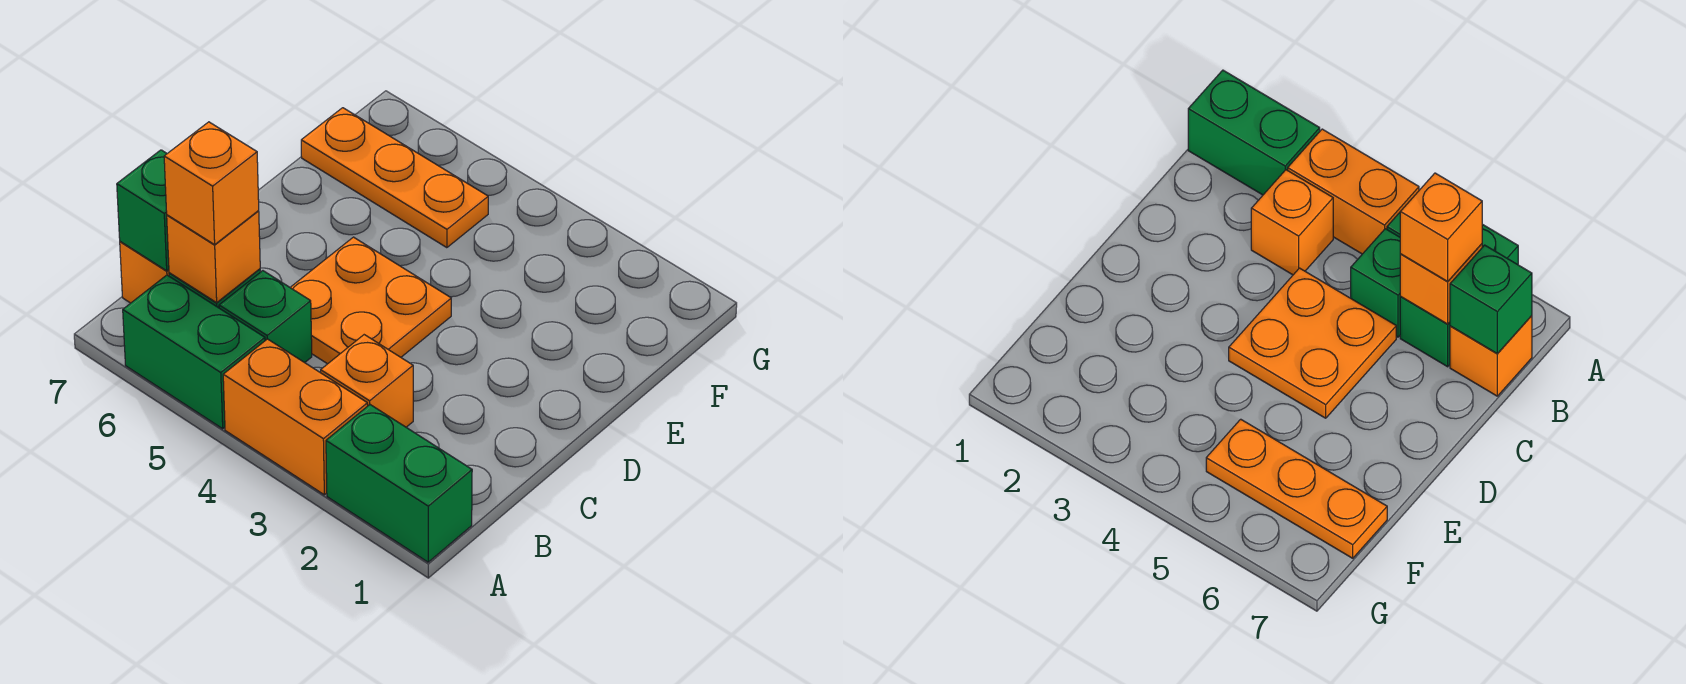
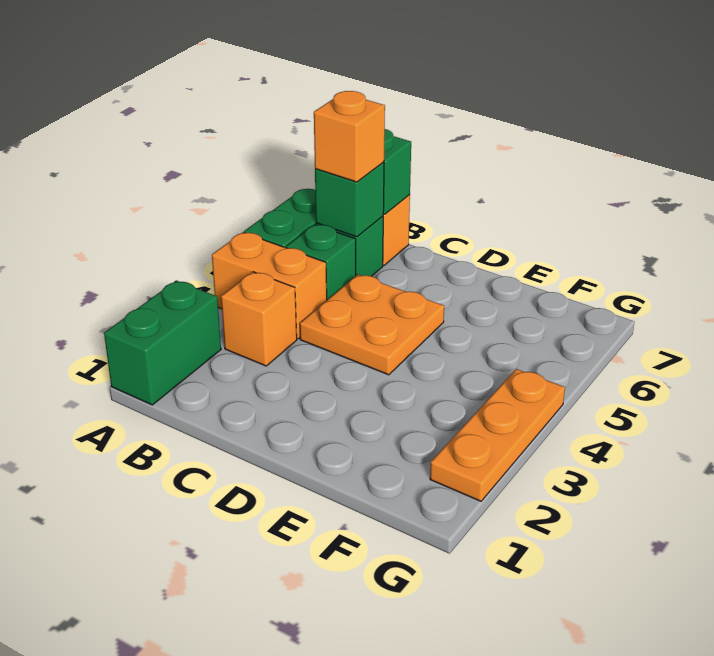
orange 1x2 brick [223,339,368,495] -> orange 1x2 brick turned to [212,232,327,339]
orange 1x1 brick [167,211,260,303] -> green 1x1 brick [315,162,384,237]
orange 1x3 plate [301,108,488,248] -> orange 1x3 plate moved to [430,369,565,501]

